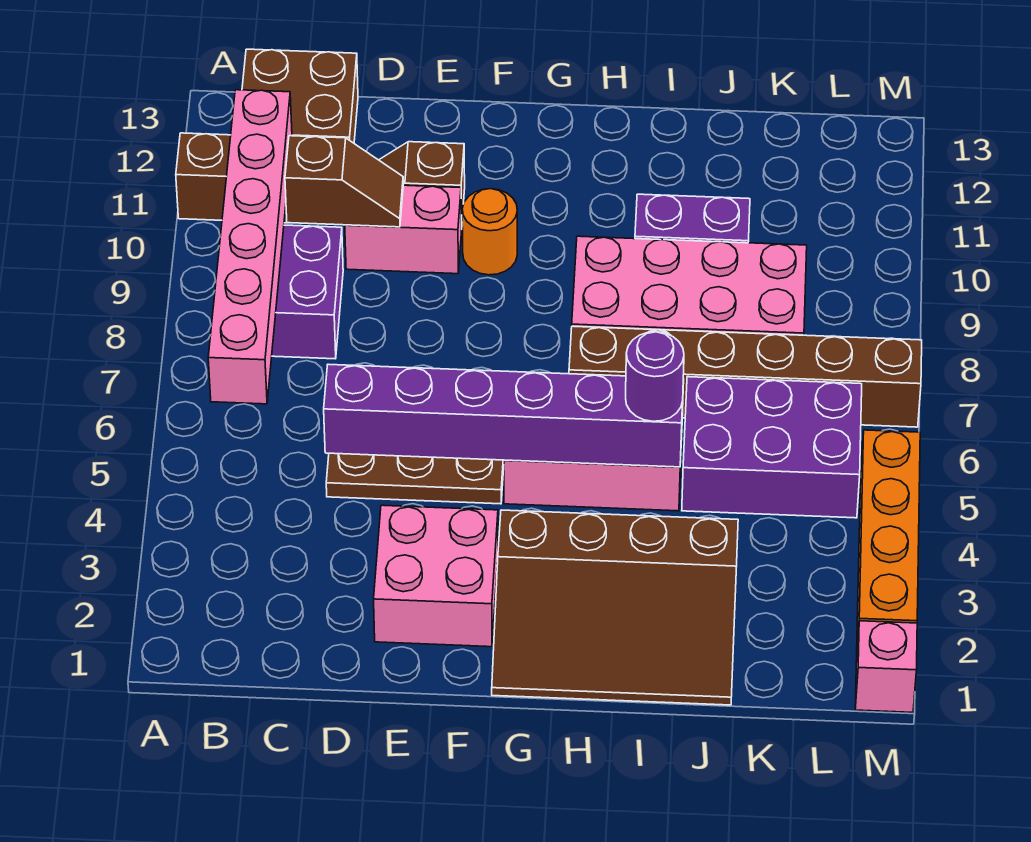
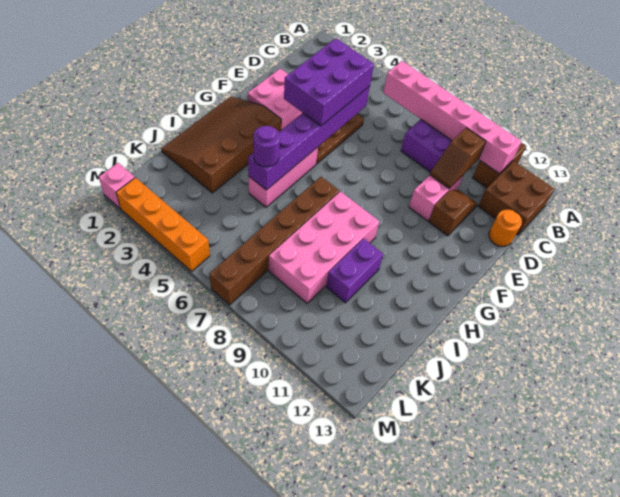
orange 1x1 round brick [462,189,517,275] -> orange 1x1 round brick moved to [489,210,522,247]
purple 2x3 brick [682,377,862,518] -> purple 2x3 brick moved to [284,38,374,126]

